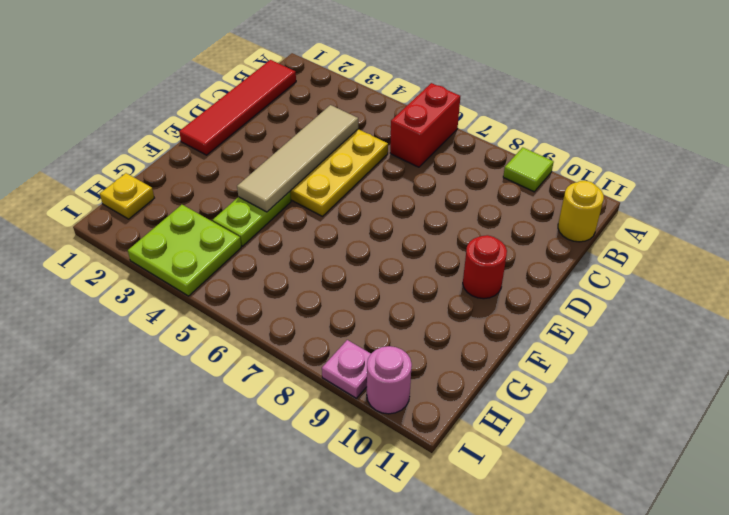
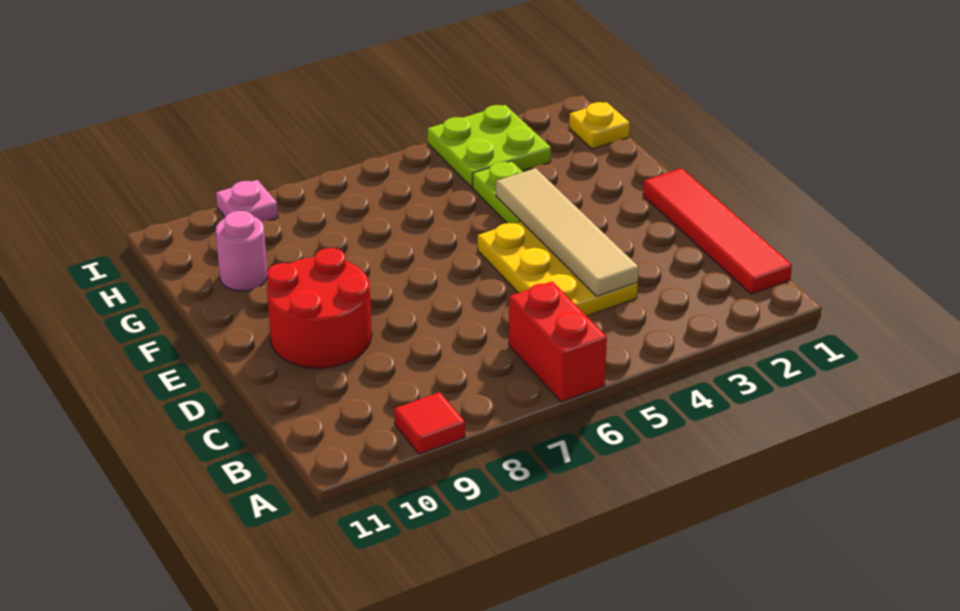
lime 1x1 tile [503,147,554,192] -> red 1x1 tile [394,392,465,454]
yellow 1x1 round brick [558,181,604,242] -> none
red 1x1 round brick [463,235,507,299] -> red 2x2 round brick [267,248,372,368]
pink 1x1 round brick [367,346,412,414] -> pink 1x1 round brick moved to [216,211,267,291]

